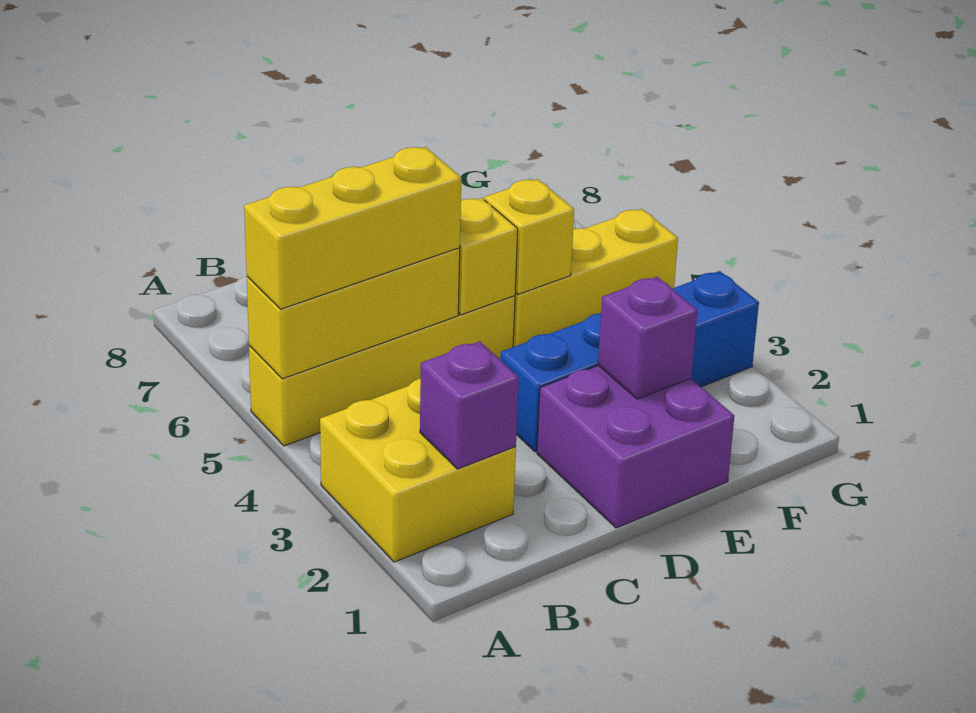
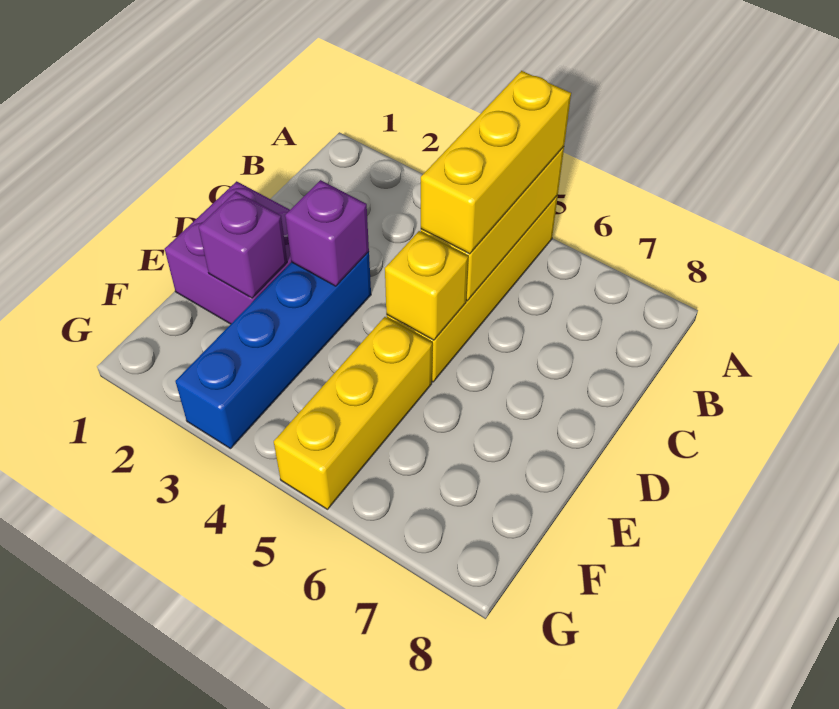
yellow 2x2 brick [320,378,516,562] -> none
purple 1x1 brick [420,341,519,469] -> purple 1x1 brick moved to [285,180,369,286]
yellow 1x1 brick [484,179,574,294] -> none

